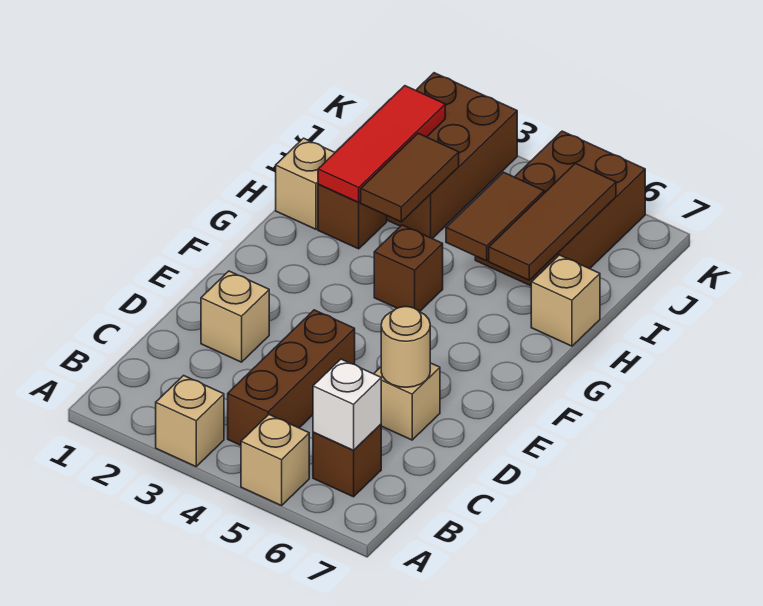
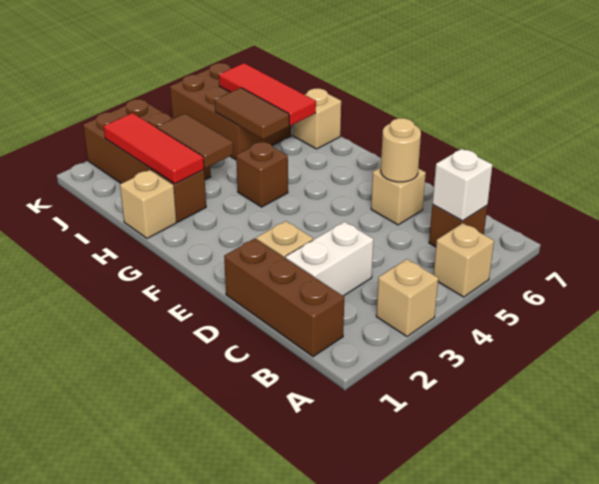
brown 1x3 brick [228,310,355,445] -> brown 1x3 brick moved to [224,238,344,357]
none -> white 1x2 brick [285,222,374,296]
brown 1x3 tile [489,164,616,280] -> red 1x3 tile [219,63,316,125]

